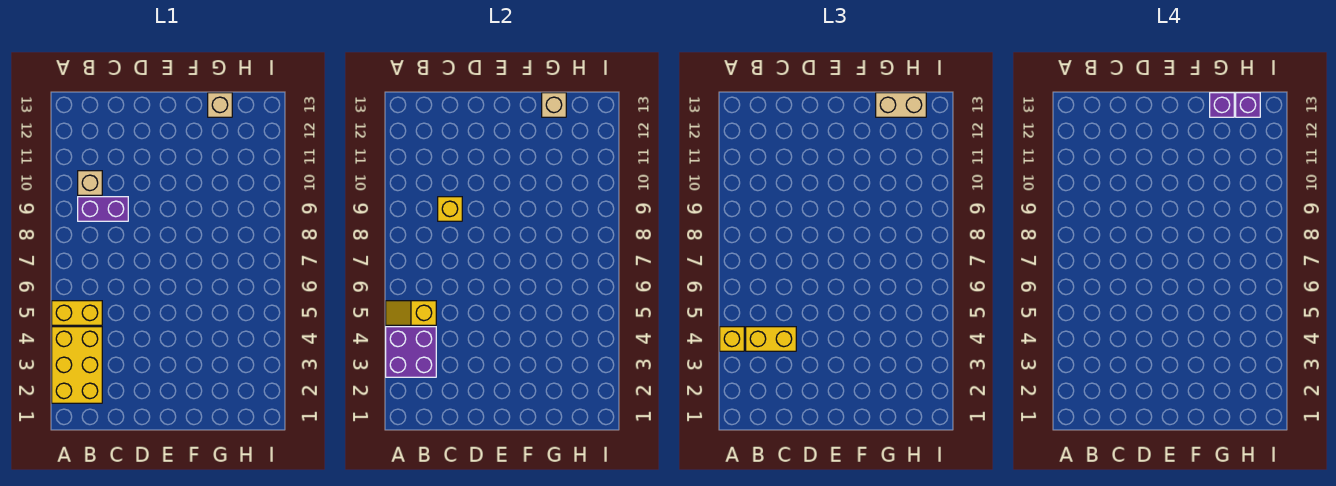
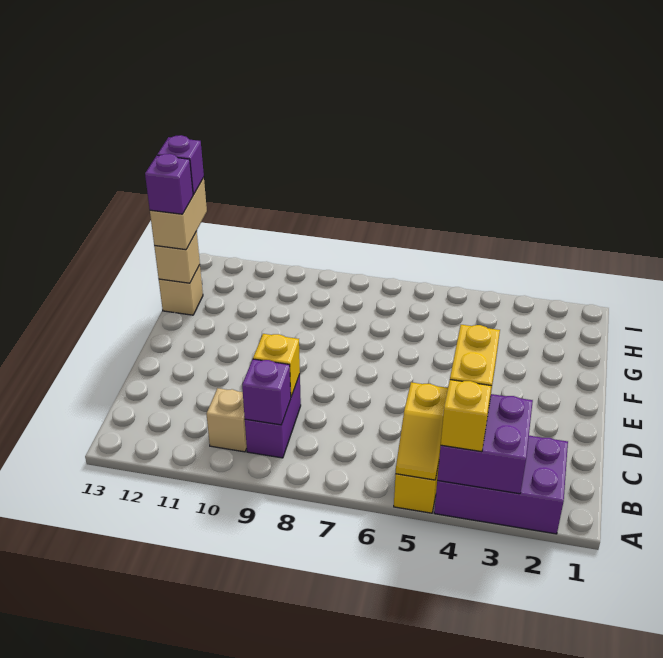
yellow 2x3 brick [52,327,102,403] -> purple 2x3 brick [434,436,568,534]
none -> purple 1x1 brick [242,359,291,425]

